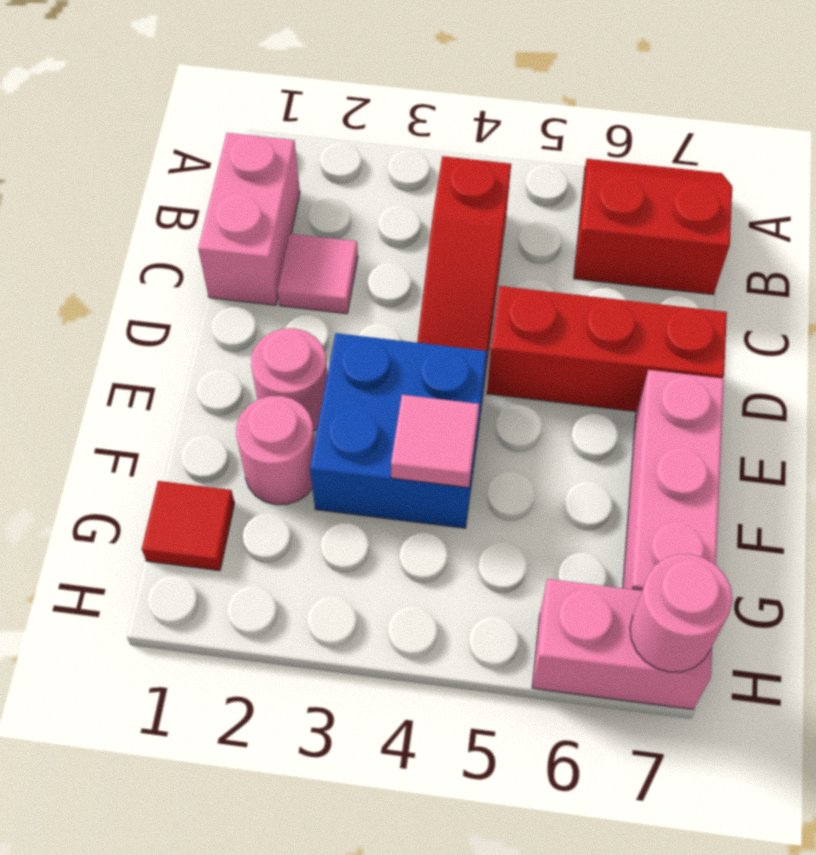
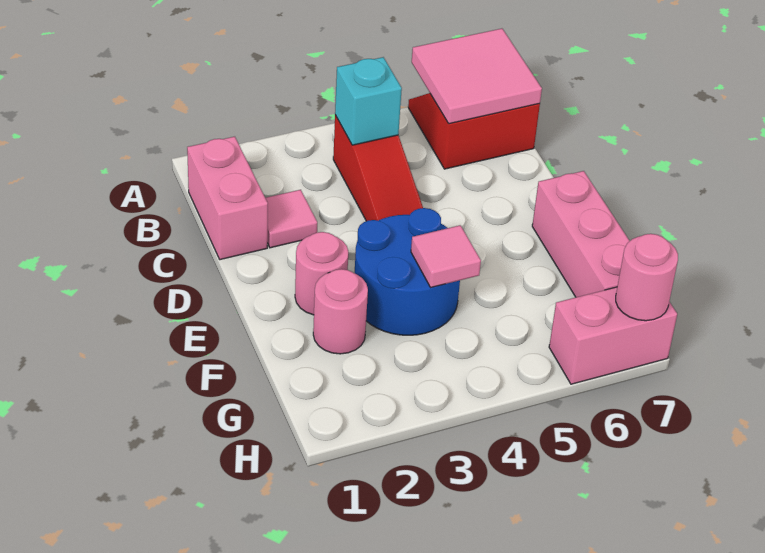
none -> pink 2x2 tile [412,29,542,124]
none -> cyan 1x1 brick [335,57,402,145]
red 1x3 brick [487,286,727,412] -> none
blue 2x2 brick [310,333,487,528] -> blue 2x2 round brick [355,208,460,335]
red 1x1 tile [142,481,234,571] -> none

